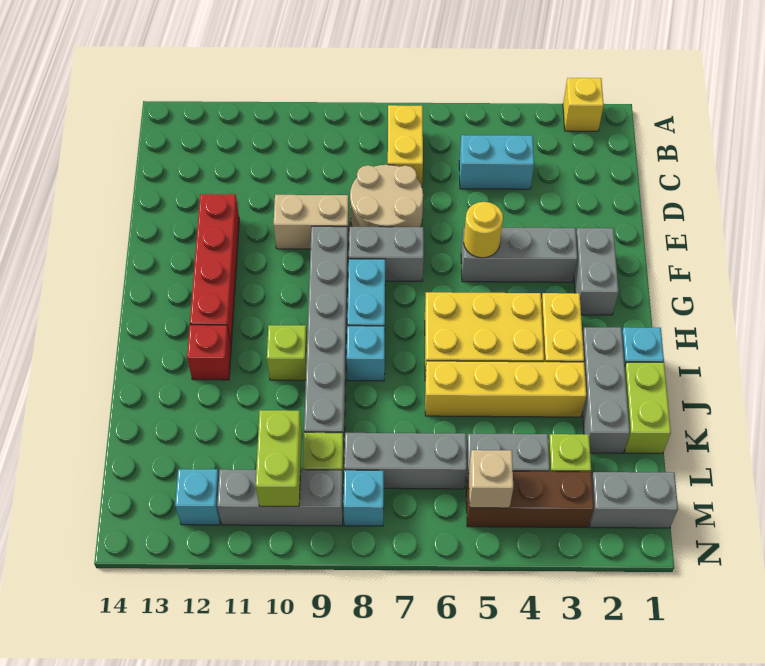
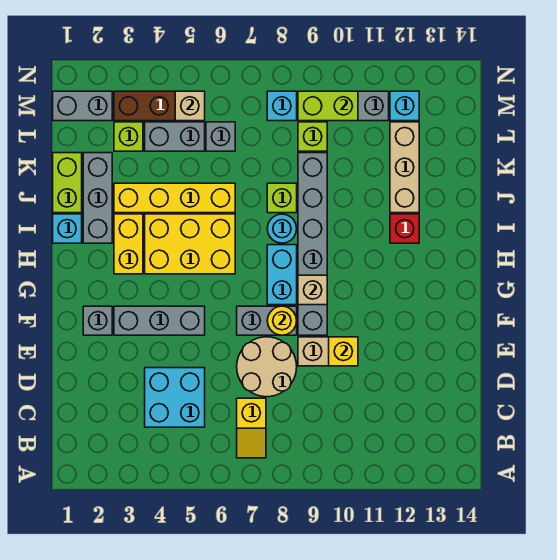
yellow 1x1 brick [563,78,604,131] -> yellow 1x1 brick moved to [329,337,358,366]
yellow 1x2 brick [388,105,423,186] -> yellow 1x2 slope [237,398,266,458]
cyan 1x2 brick [459,135,534,189] -> cyan 2x2 brick [145,368,205,427]
red 1x4 brick [190,194,239,344] -> none
grey 1x2 brick [574,228,619,315] -> grey 1x1 brick [83,306,112,335]
yellow 1x1 round brick [464,202,503,258] -> yellow 1x1 round brick moved to [267,306,297,335]
none -> tan 1x1 brick [298,275,327,305]
cyan 1x1 brick [347,326,385,381] -> cyan 1x1 round brick [267,214,297,243]
lime 1x1 brick [267,325,307,380] -> lime 1x1 brick moved to [267,183,297,213]
none -> tan 1x3 brick [390,122,419,213]
grey 1x3 brick [344,432,467,489] -> grey 1x1 brick [206,122,235,151]
lime 1x2 brick [256,410,302,506] -> lime 1x2 brick turned to [298,91,358,121]

